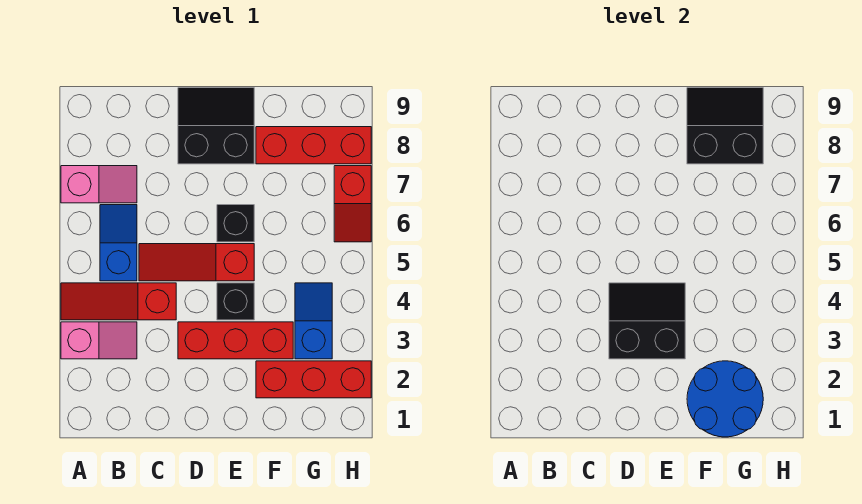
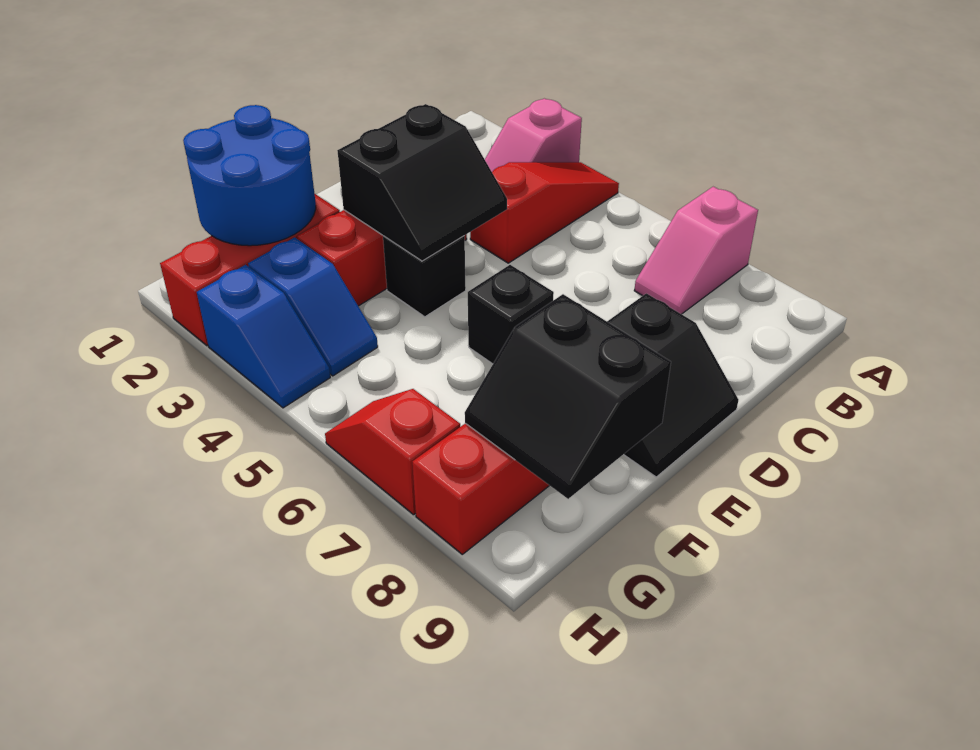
blue 1x2 slope [100,205,137,281] -> blue 1x2 slope moved to [197,265,330,408]
red 1x3 slope [139,244,254,281] -> none
black 2x2 slope [687,88,763,164] -> black 2x2 slope turned to [465,294,671,499]

